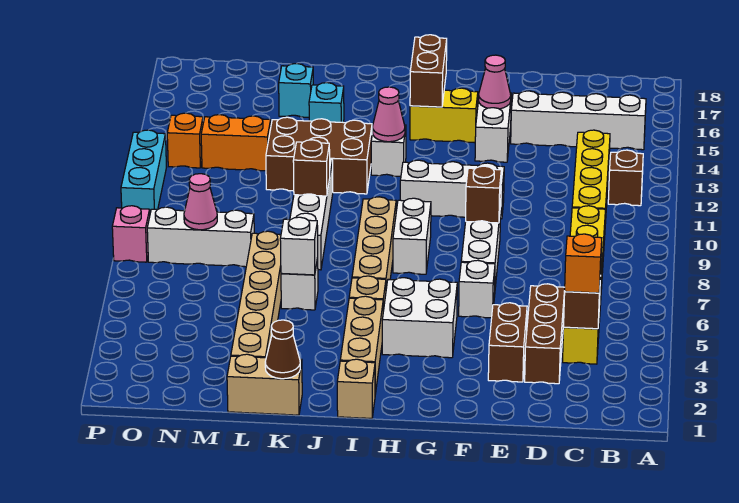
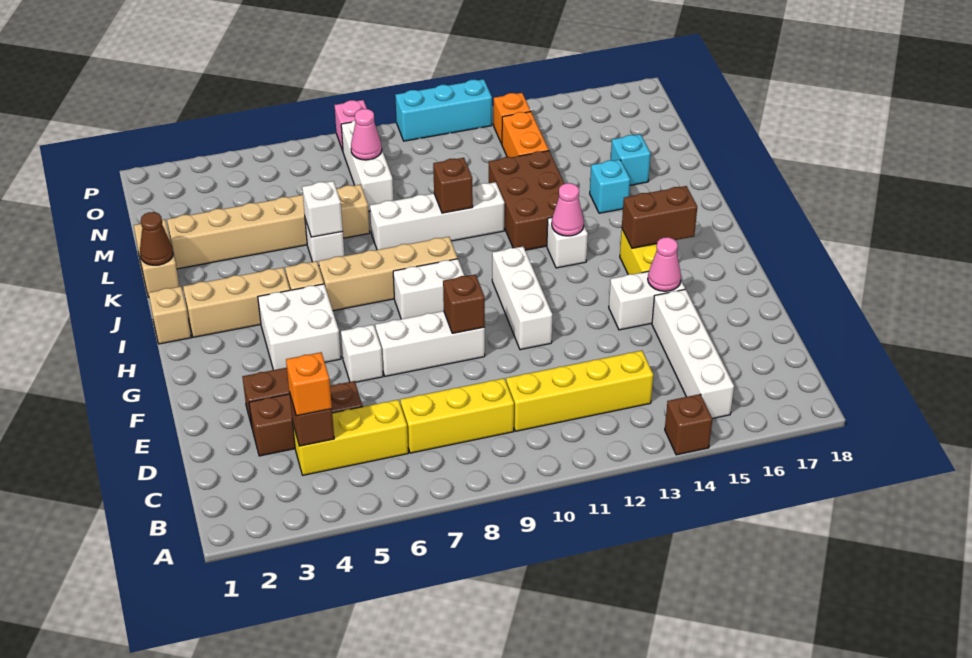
brown 1x1 brick [608,150,643,206] -> brown 1x1 brick moved to [665,394,712,455]

